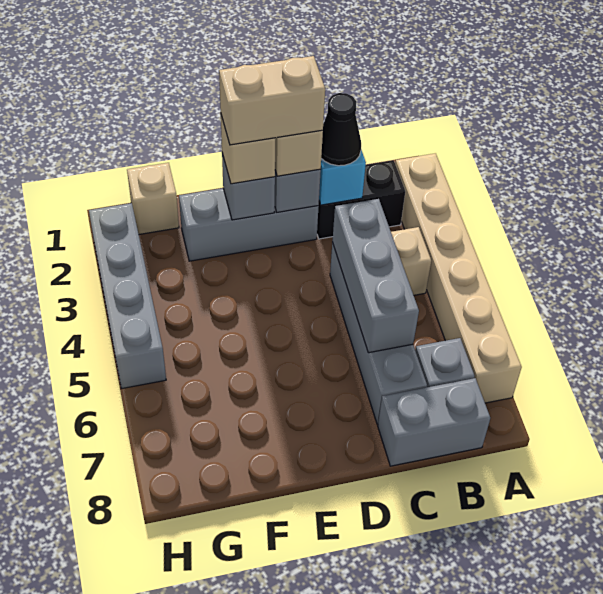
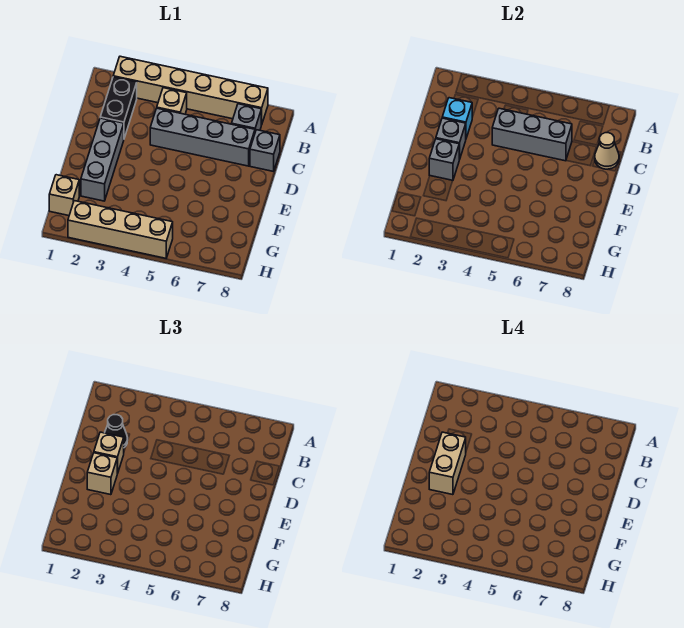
grey 1x2 brick [378,378,490,466] -> grey 1x1 brick [250,130,280,172]
none -> tan 1x1 cone [595,133,619,169]
grey 1x4 brick [89,203,166,389] -> tan 1x4 brick [68,201,173,258]

